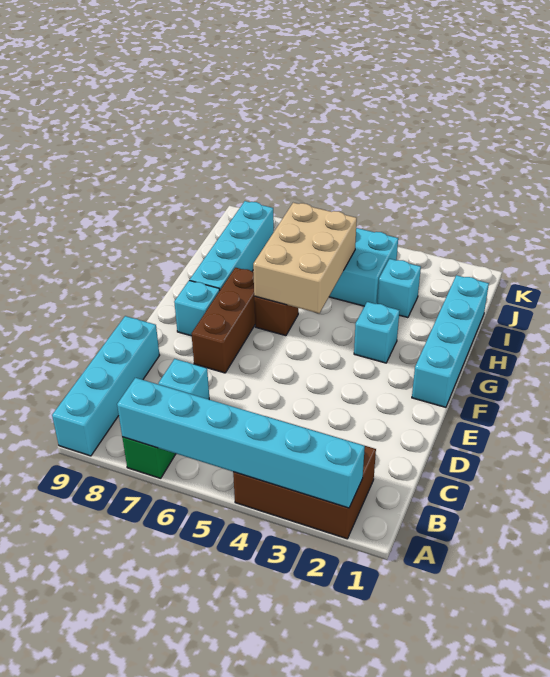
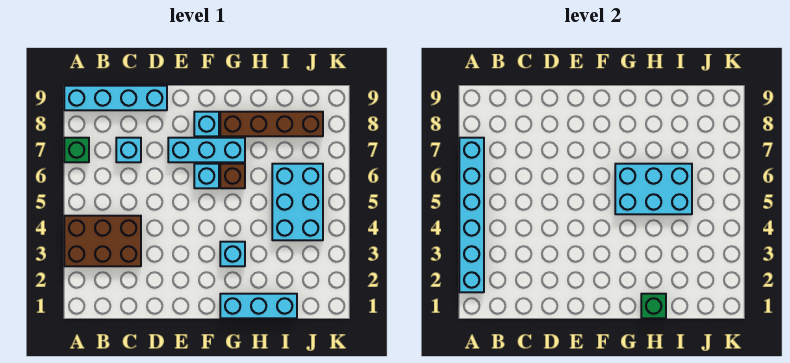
brown 2x3 brick [233,446,376,539] -> brown 2x3 brick turned to [64,216,141,266]
brown 1x3 brick [191,268,255,373] -> cyan 1x3 brick [168,138,245,162]
cyan 1x4 brick [412,275,489,407] -> cyan 1x3 brick [220,294,297,318]
tan 2x3 brick [253,203,357,313] -> cyan 2x3 brick [615,164,692,214]
cyan 1x4 brick [190,201,274,289] -> brown 1x4 brick [220,112,323,136]
none -> green 1x1 brick [641,294,666,318]
cyan 1x1 brick [377,259,421,318] -> cyan 1x1 brick moved to [194,164,219,188]

